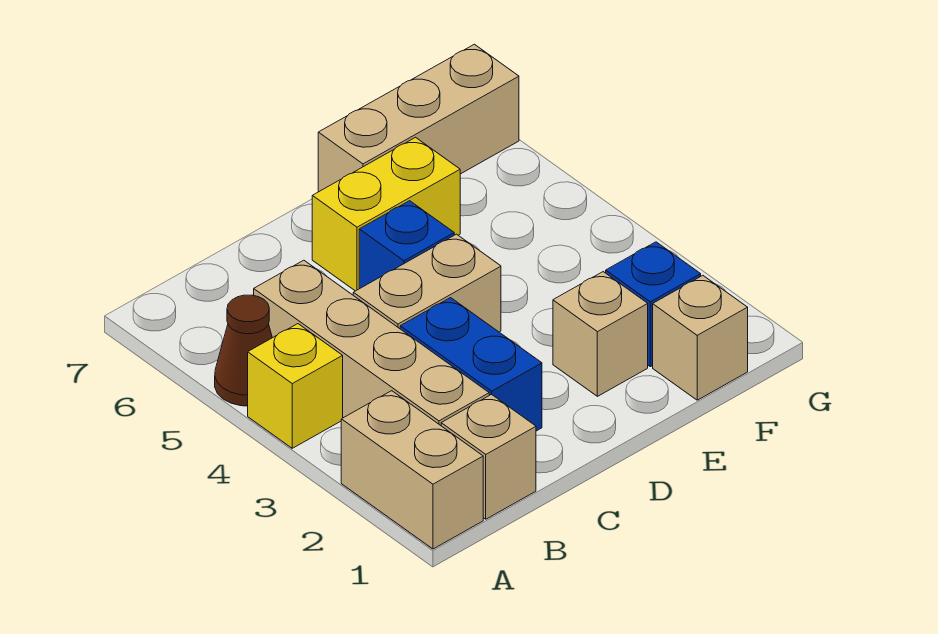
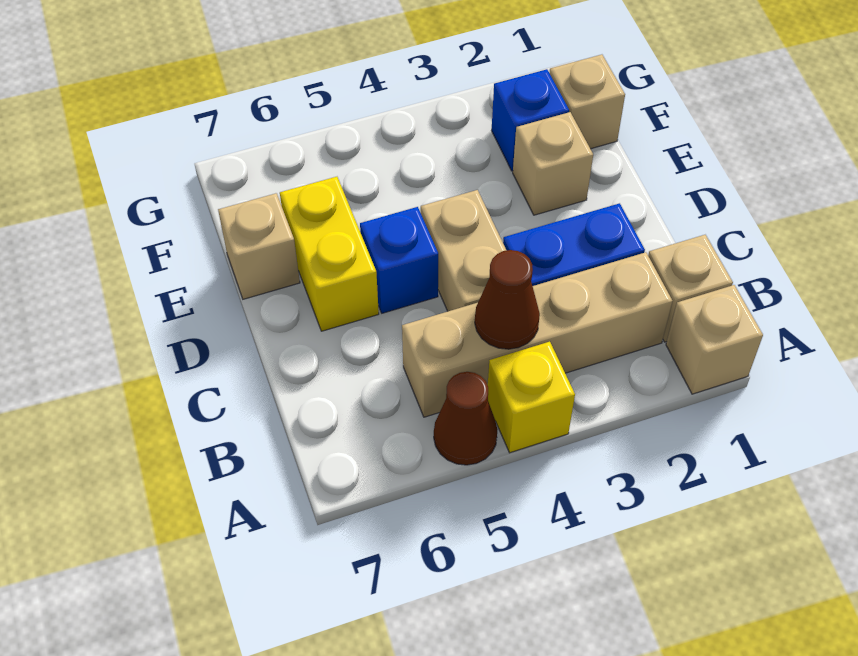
tan 1x2 brick [341,391,483,549] -> tan 1x1 brick [666,285,763,394]
none -> brown 1x1 cone [475,250,540,349]
tan 1x3 brick [318,44,519,192] -> tan 1x1 brick [218,193,300,299]

